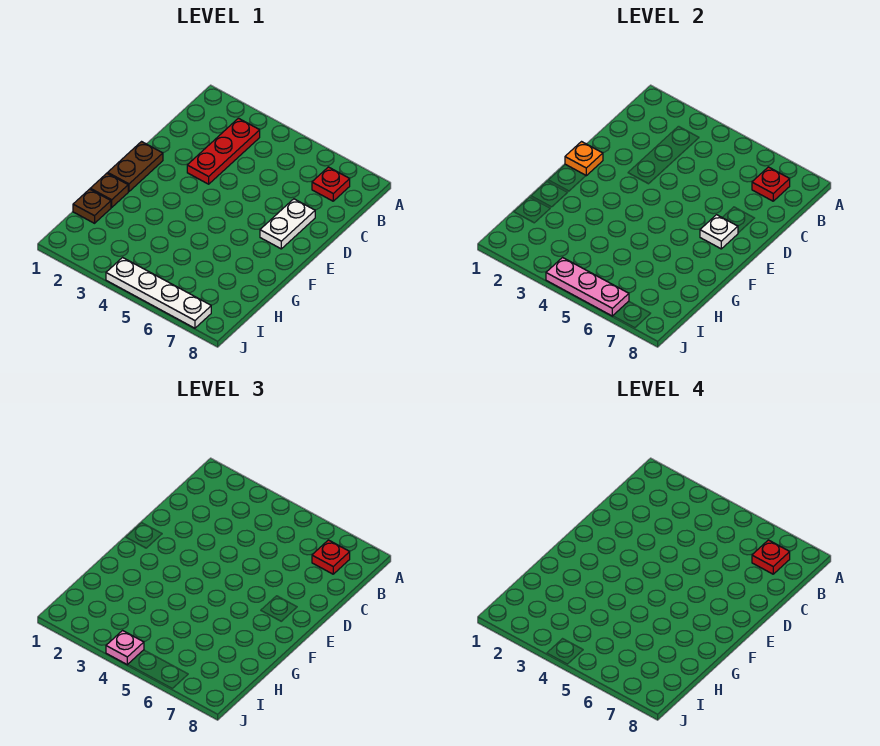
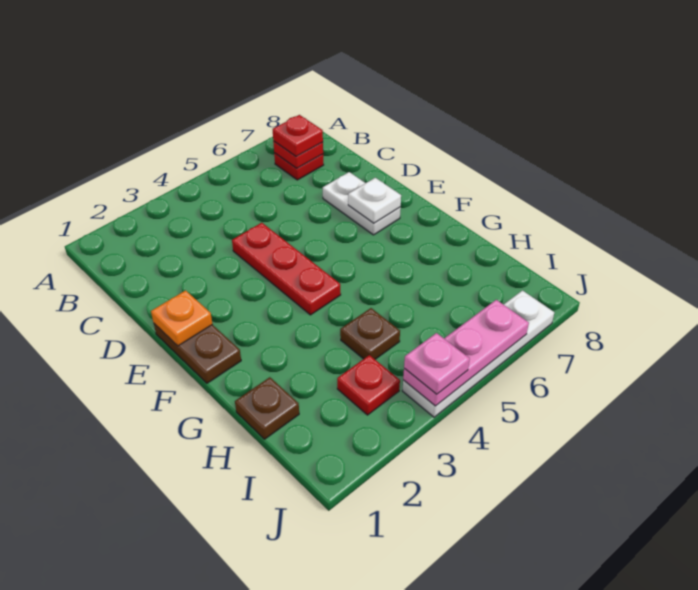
red 1x3 plate [187,118,260,184] -> red 1x3 plate moved to [232,223,341,315]
red 1x1 plate [752,540,790,574] -> red 1x1 plate moved to [337,355,400,415]
brown 1x1 plate [90,173,128,207] -> brown 1x1 plate moved to [340,308,400,359]

